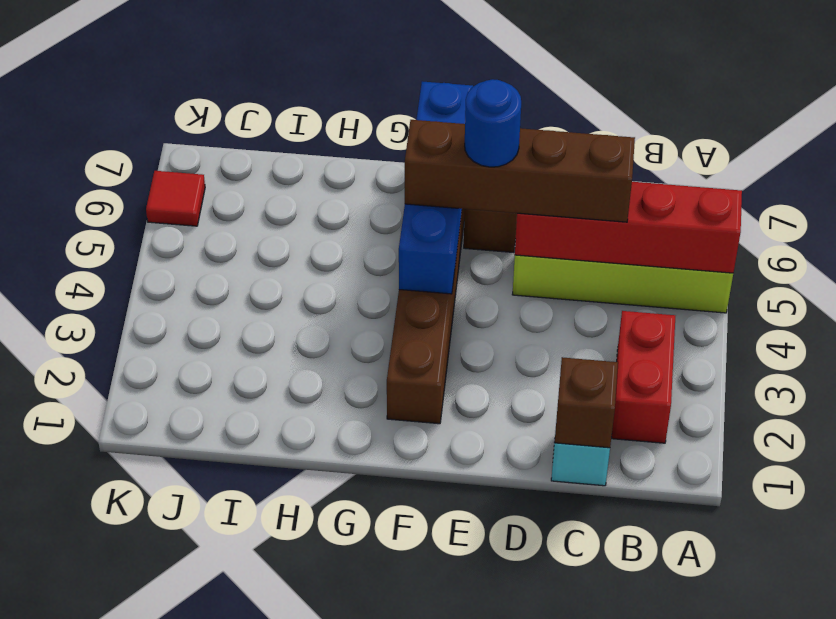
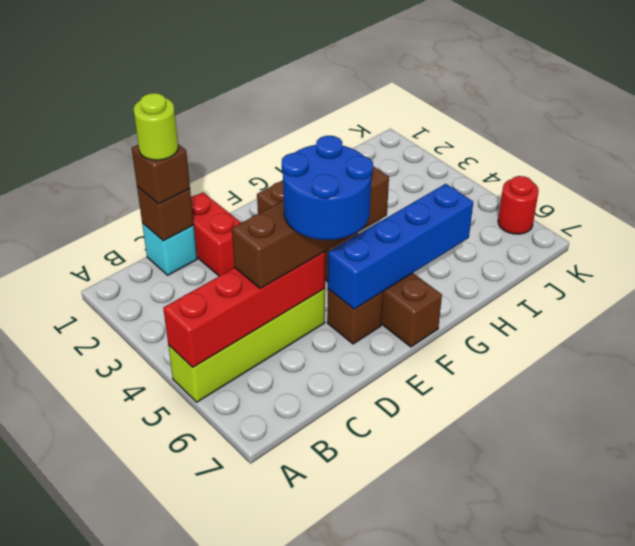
red 1x2 brick [612,311,675,443] -> red 1x2 brick moved to [191,192,241,276]
none -> brown 1x1 brick [132,144,190,204]
none -> lime 1x1 round brick [134,93,178,160]
blue 1x1 round brick [465,79,521,167] -> blue 2x2 round brick [282,136,373,240]
blue 1x4 brick [399,81,473,294] -> blue 1x4 brick turned to [328,184,473,309]
red 1x1 tile [146,171,205,226] -> red 1x1 round brick [498,176,539,234]

